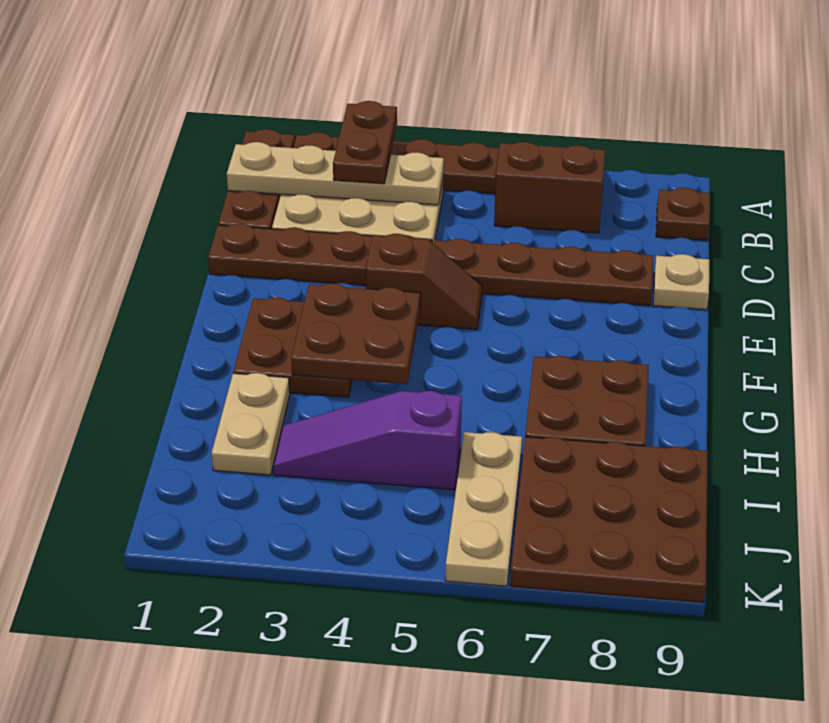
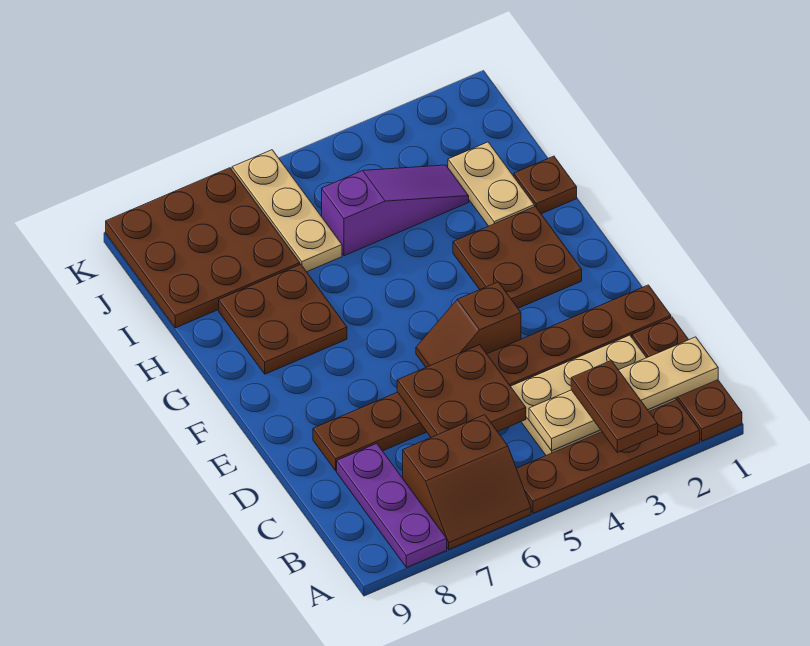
none -> purple 1x3 plate [337,444,447,568]
brown 1x1 plate [656,188,710,241] -> brown 1x1 plate moved to [514,156,577,214]
tan 1x1 plate [653,254,709,310] -> none
brown 2x2 plate [291,283,420,384] -> brown 2x2 plate moved to [397,345,526,437]

